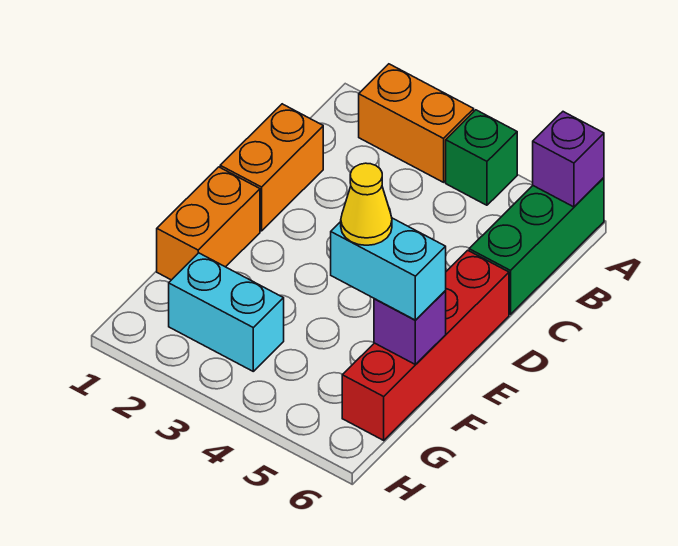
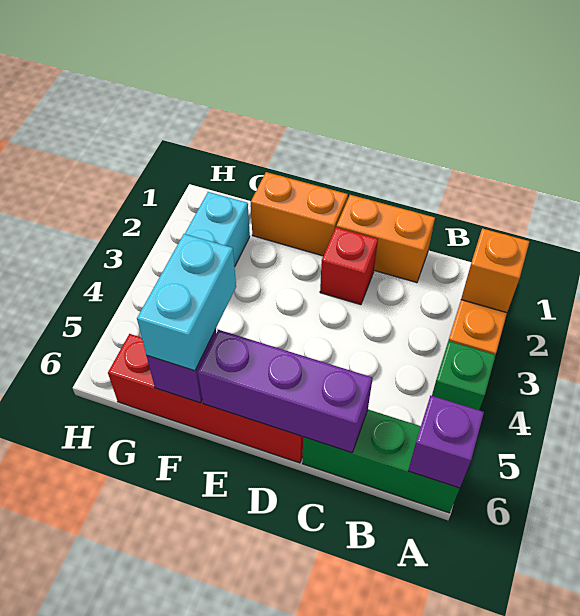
none -> orange 1x1 brick [461,228,530,313]
none -> purple 1x3 brick [198,330,373,453]
none -> red 1x1 brick [320,227,378,305]
yellow 1x1 cone [341,163,392,245] -> none

